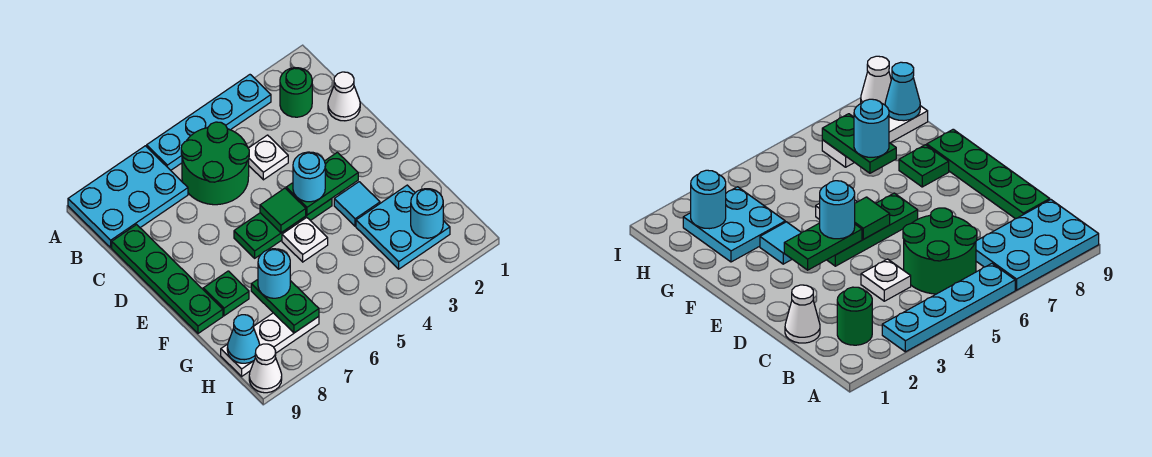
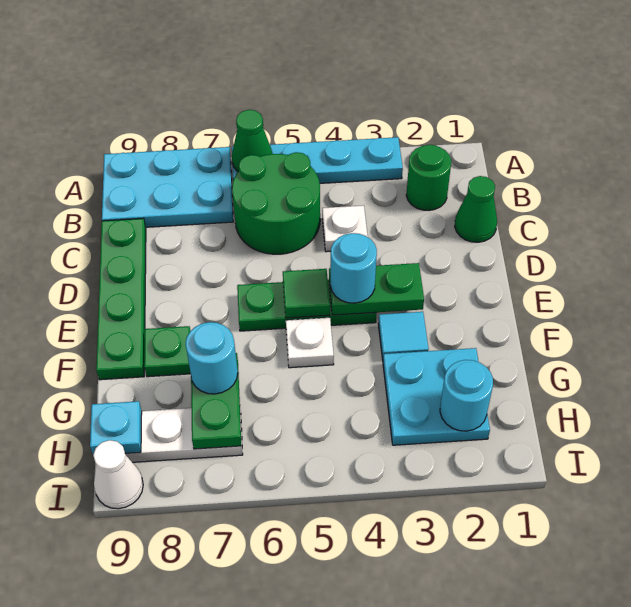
none -> green 1x1 cone [232,110,273,171]
white 1x1 cone [328,72,360,121] -> green 1x1 cone [455,176,497,242]
cyan 1x1 cone [227,315,260,363] -> cyan 1x1 plate [90,401,142,454]

